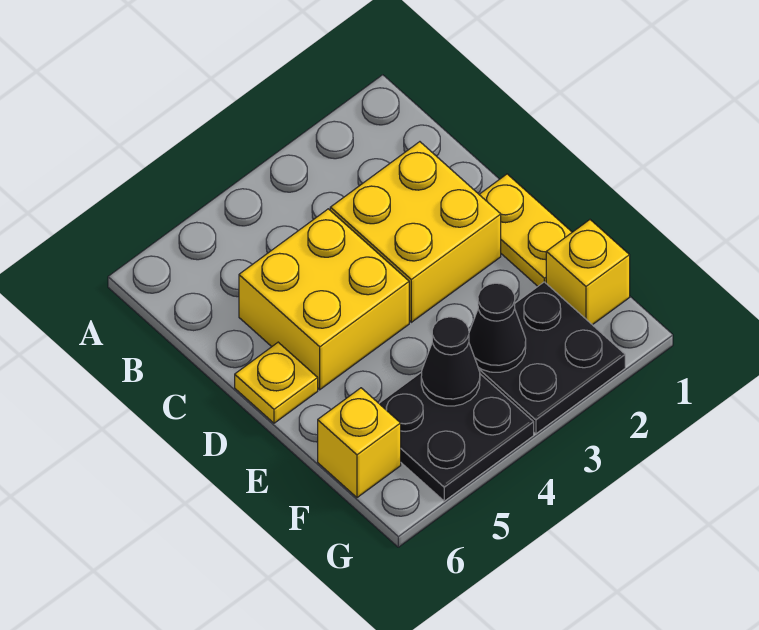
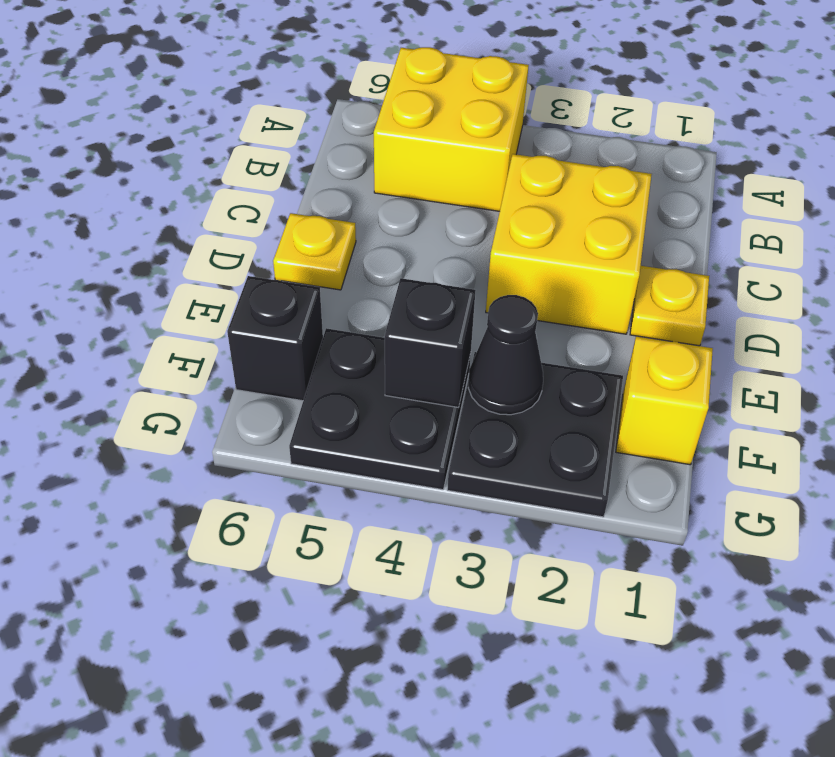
yellow 2x2 brick [239,209,409,390] -> yellow 2x2 brick moved to [374,47,529,211]
yellow 1x2 plate [479,174,572,286] -> yellow 1x1 plate [630,266,709,346]
black 1x1 cone [421,317,480,406] -> black 1x1 brick [385,278,476,408]
yellow 1x1 brick [318,388,401,498] -> black 1x1 brick [227,276,323,401]

